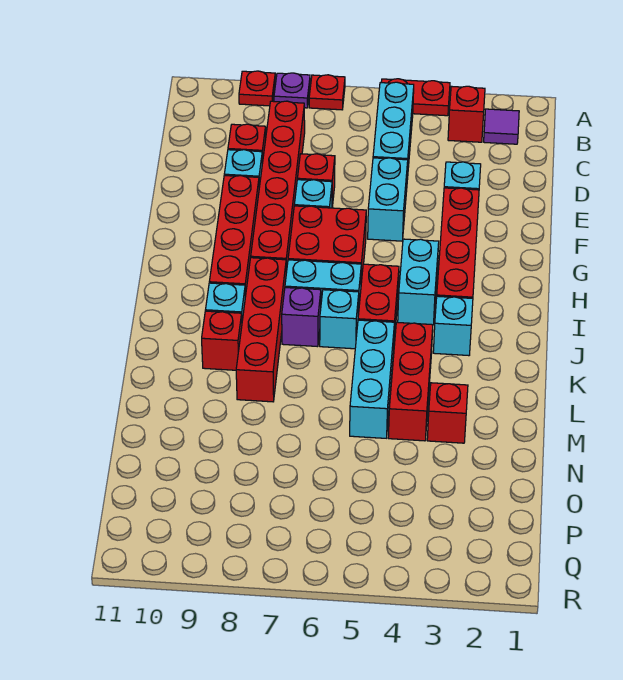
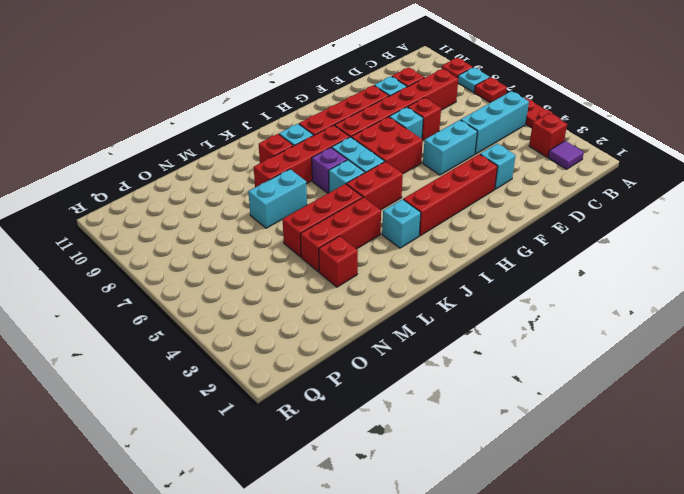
purple 1x1 plate [274,73,310,108] -> cyan 1x1 plate [458,67,490,92]
cyan 1x2 brick [398,239,439,325] -> cyan 1x2 brick moved to [248,169,307,228]
cyan 1x3 brick [350,320,394,438] -> red 1x3 brick [283,184,363,257]

